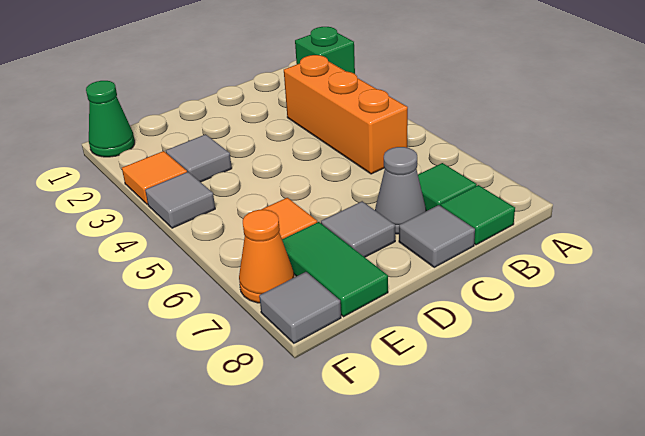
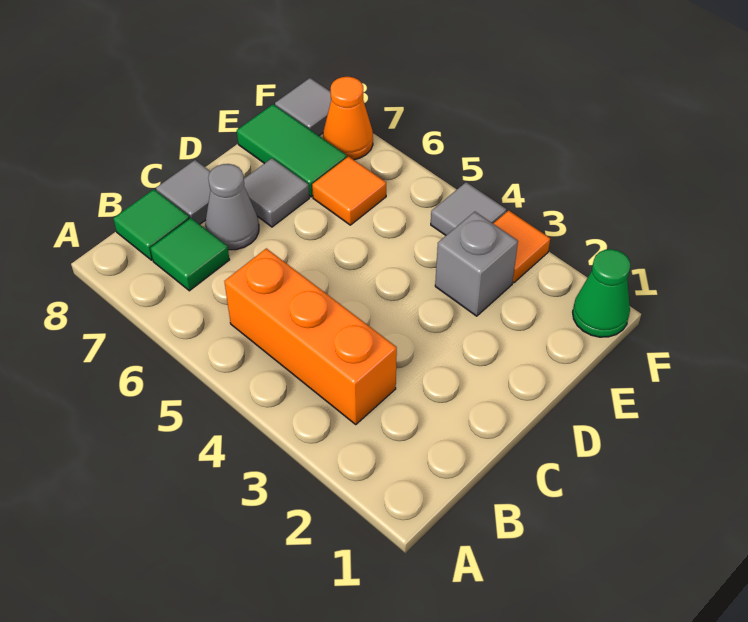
green 1x1 brick [295,27,355,74] -> none
grey 1x1 tile [166,134,232,182] -> grey 1x1 brick [435,212,518,316]

